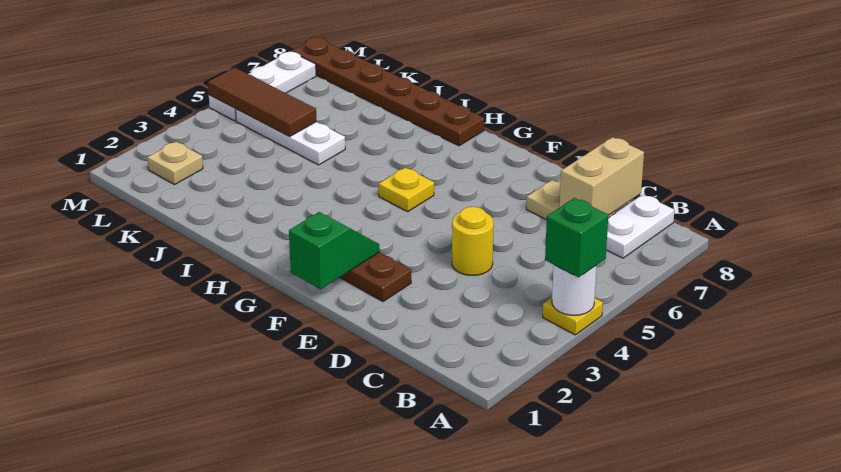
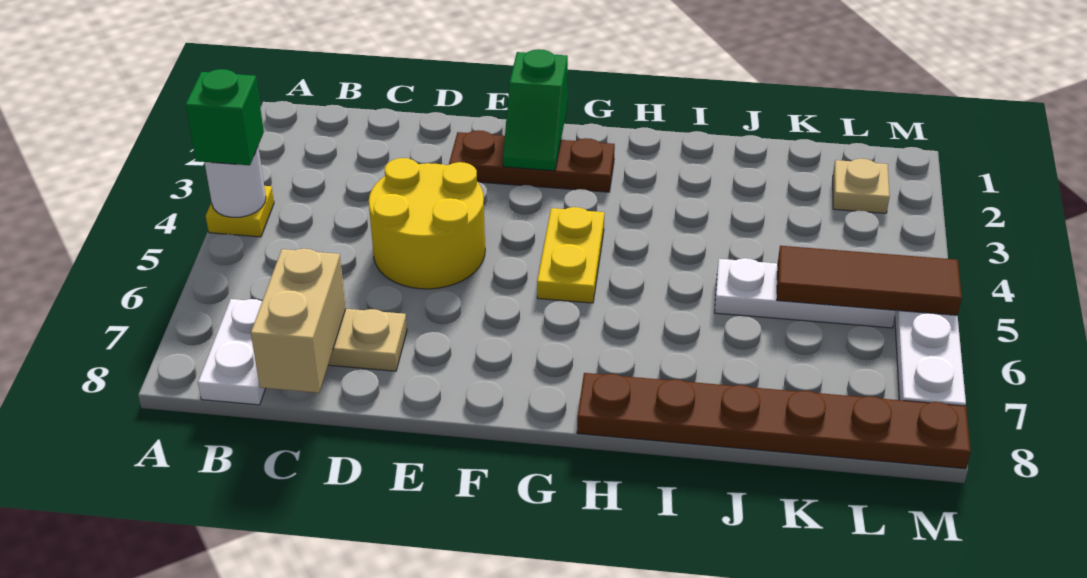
yellow 1x1 round brick [452,207,494,275] -> yellow 2x2 round brick [369,158,485,289]
yellow 1x1 plate [379,167,434,212] -> yellow 1x2 plate [537,207,605,303]

